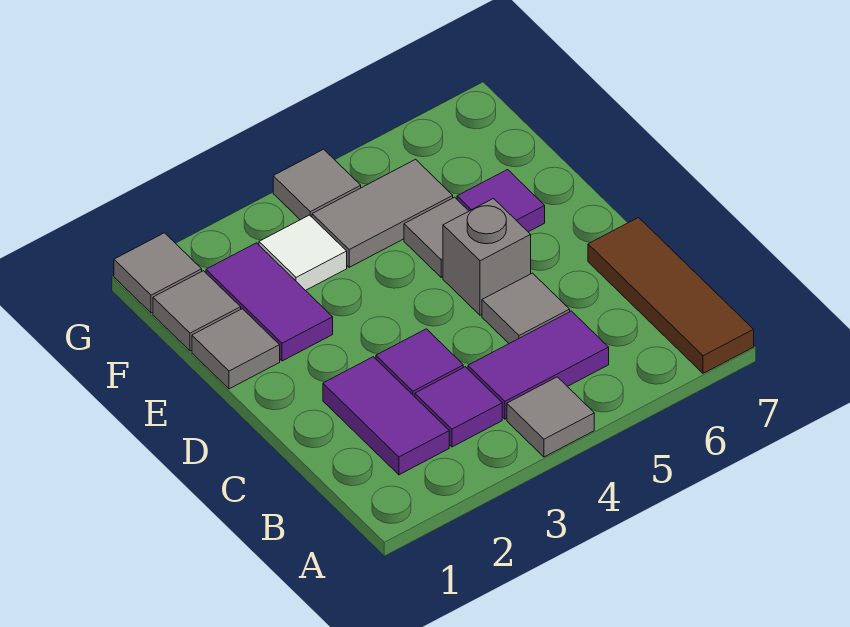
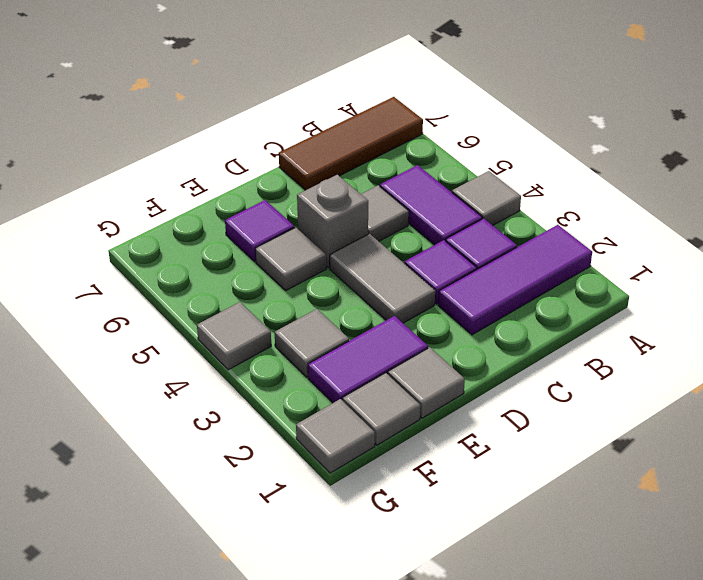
purple 1x2 tile [323,357,449,475] -> purple 1x3 tile [438,225,592,335]
white 1x1 tile [259,215,347,291] -> grey 1x1 tile [275,309,349,377]
grey 1x2 tile [312,159,453,267] -> grey 1x2 tile moved to [330,234,435,323]

